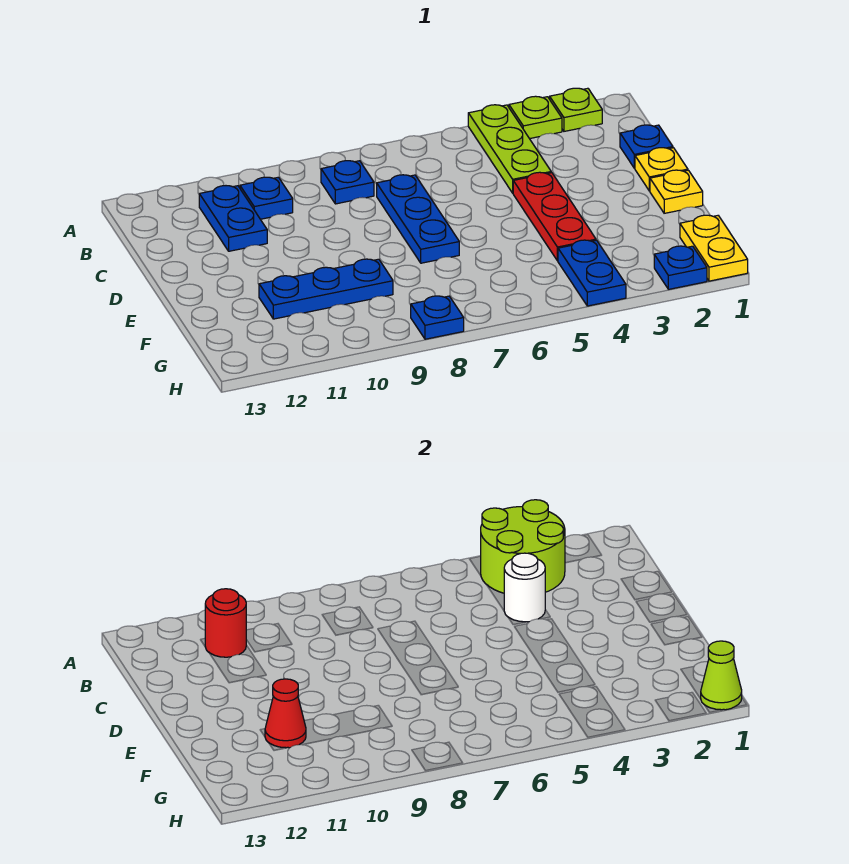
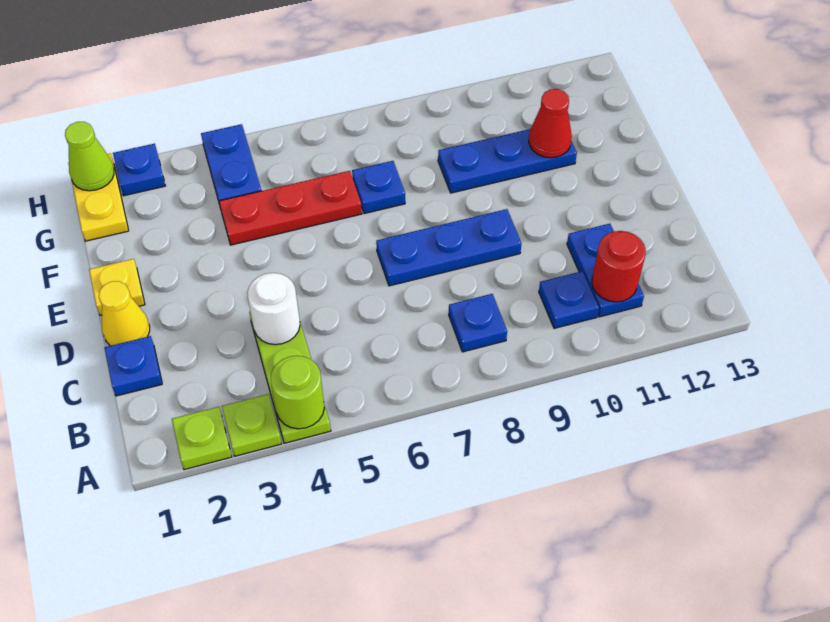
lime 2x2 round brick [481,500,565,593] -> lime 1x1 round brick [271,356,324,429]
blue 1x3 plate [377,175,459,263] -> blue 1x3 plate turned to [376,209,522,286]
yellow 1x1 plate [635,148,688,191] -> yellow 1x1 cone [99,281,150,346]
red 1x3 plate [513,172,596,261] -> red 1x3 plate turned to [219,171,362,245]
blue 1x1 plate [411,296,464,339] -> blue 1x1 plate moved to [352,161,405,214]

